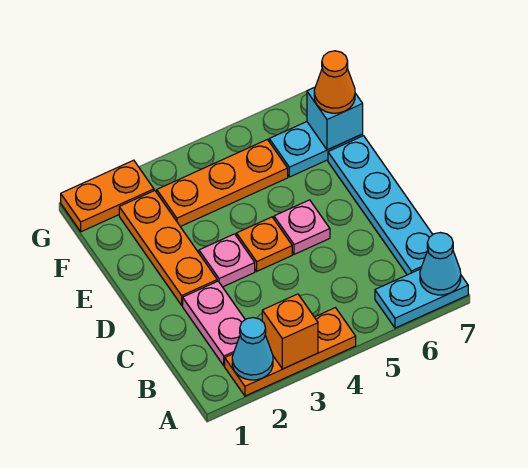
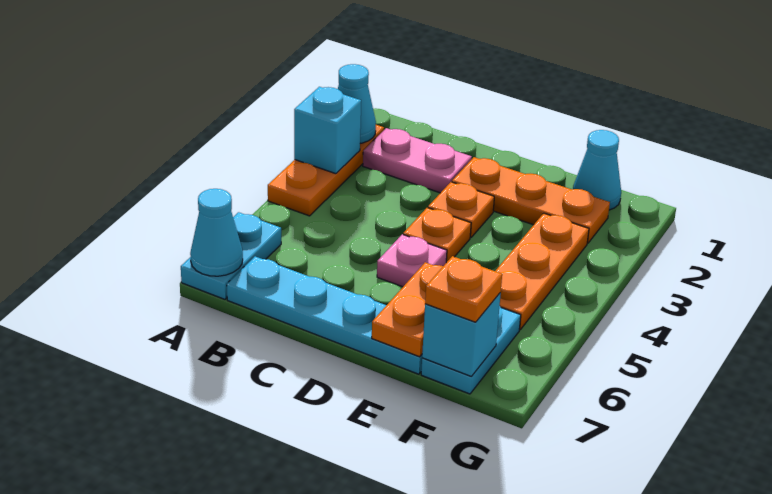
orange 1x1 brick [262,294,318,369] -> cyan 1x1 brick [294,87,361,174]
pink 1x1 plate [199,234,255,287] -> orange 1x1 plate [428,182,494,238]
none -> cyan 1x1 cone [573,130,621,210]
orange 1x1 cone [314,51,355,113] -> orange 1x1 plate [425,256,502,322]
orange 1x2 plate [61,160,154,232] -> orange 1x2 plate moved to [372,262,443,357]

